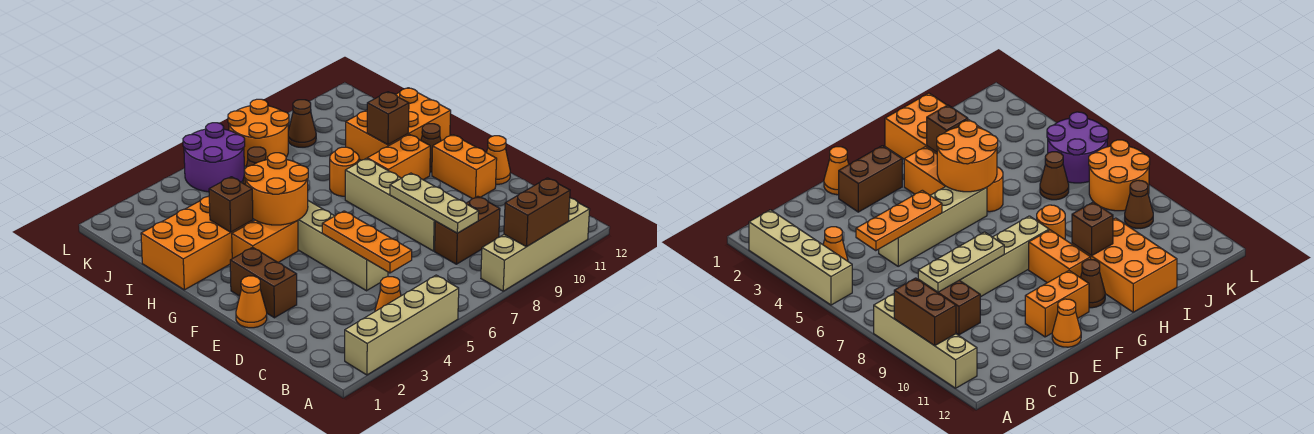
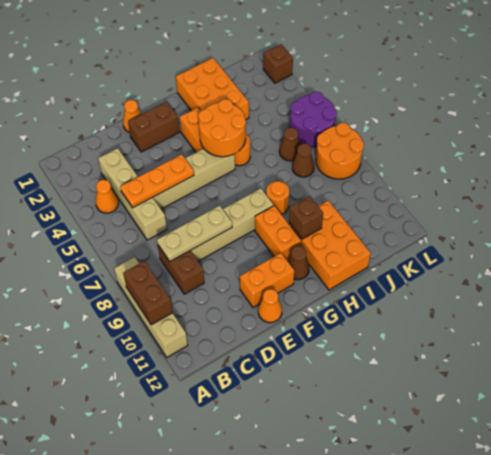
tan 1x4 brick [345,275,459,375] -> tan 1x4 brick moved to [98,148,167,240]
brown 1x1 brick [209,177,253,232] -> brown 1x1 brick moved to [263,44,293,83]
brown 1x1 cone [288,100,316,147] -> brown 1x1 cone moved to [292,144,314,177]

